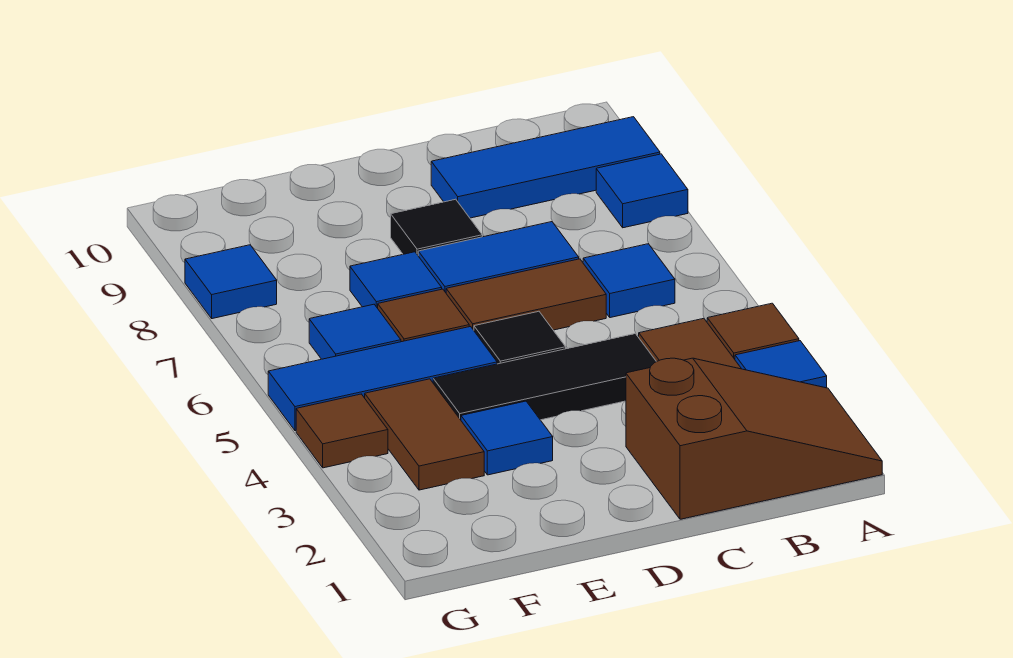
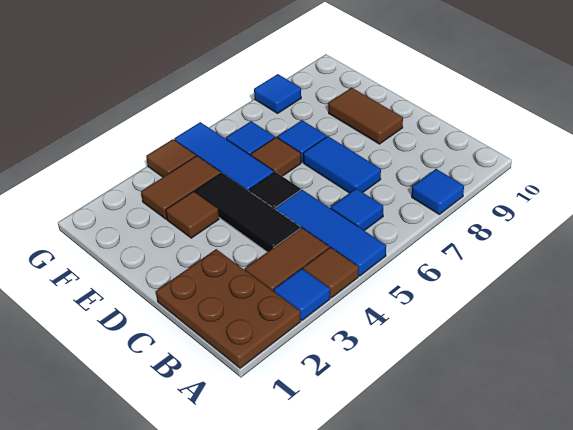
brown 2x3 slope [626,358,882,519] -> brown 2x3 plate [156,249,301,368]
blue 1x3 tile [431,117,660,218] -> blue 1x3 tile moved to [276,190,386,276]
brown 1x2 tile [446,259,606,330] -> brown 1x2 tile moved to [328,88,403,144]
black 1x1 tile [391,199,482,255] -> none
blue 1x1 tile [461,401,553,475] -> brown 1x1 tile [166,191,219,238]

